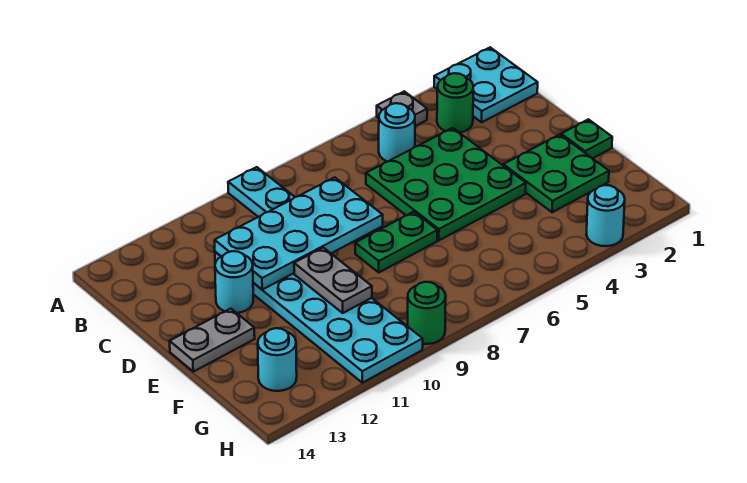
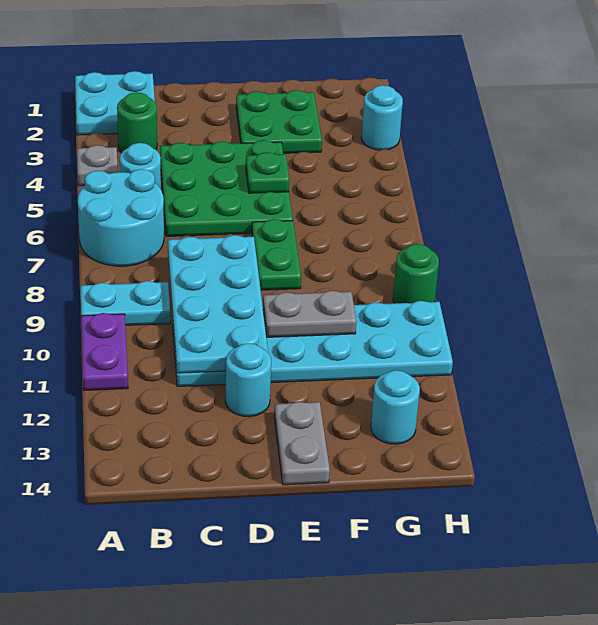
none -> cyan 2x2 round brick [78,169,164,266]
none -> purple 1x2 plate [81,313,128,390]
green 1x1 plate [561,119,612,158] -> green 1x1 plate moved to [246,152,289,193]

